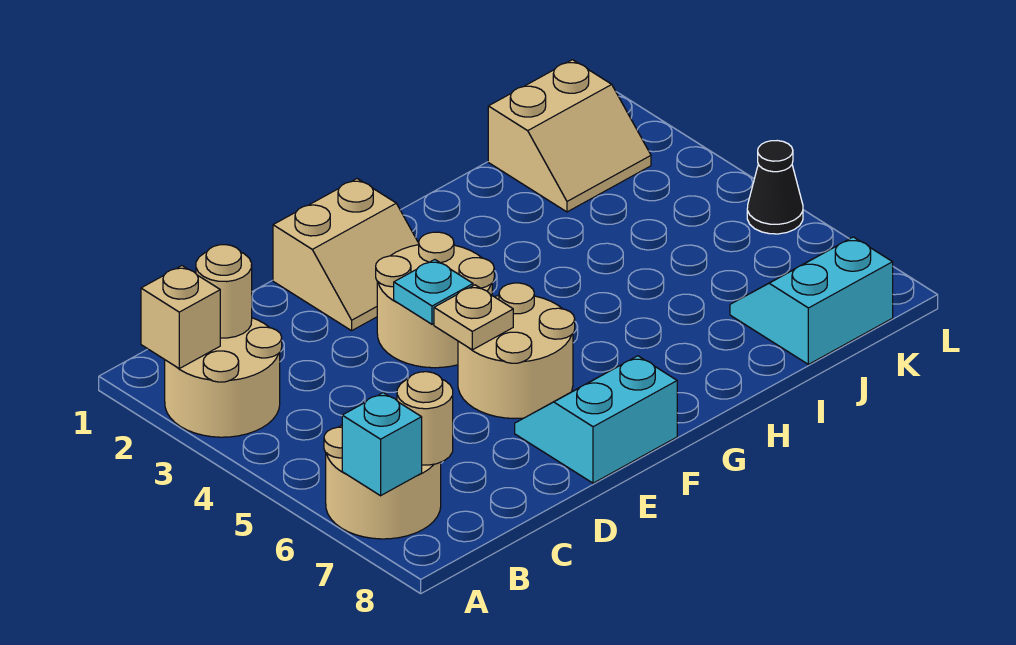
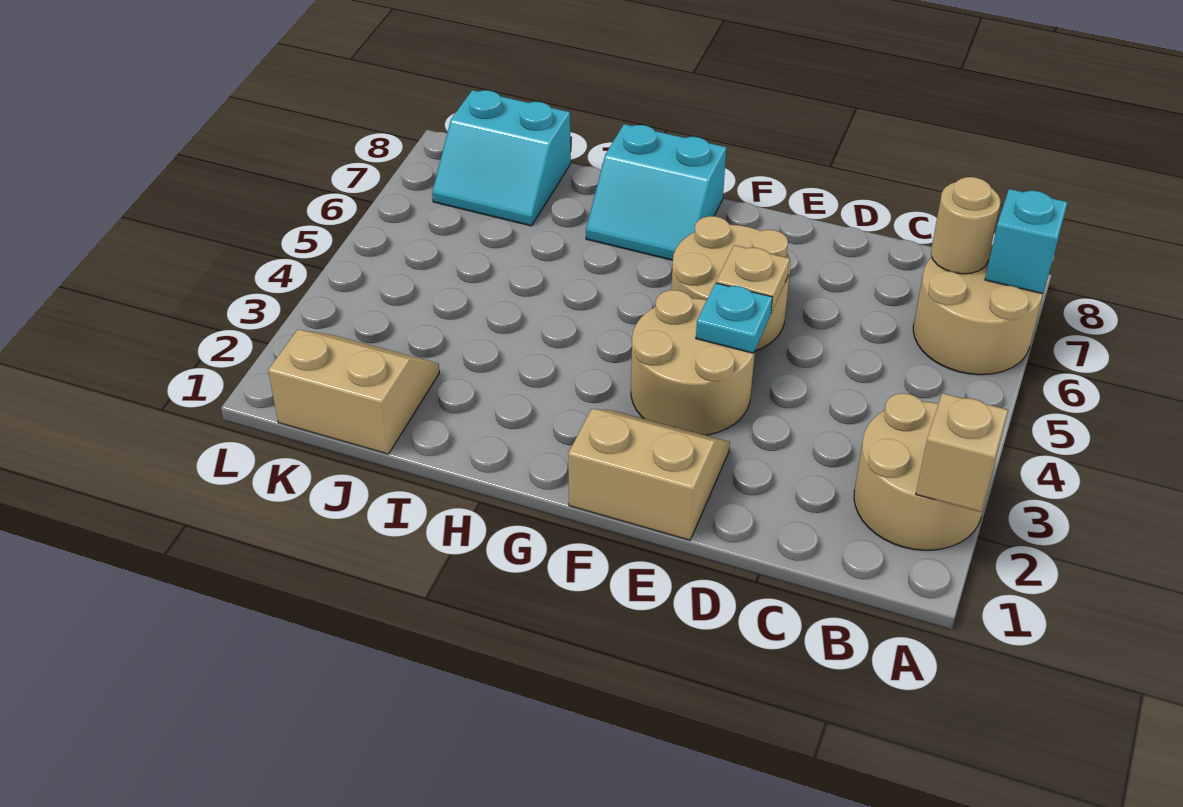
tan 1x1 round brick [196,245,252,338] -> none
cyan 2x2 slope [515,356,677,483] -> cyan 2x2 slope moved to [586,124,726,260]
black 1x1 cone [747,141,803,234] -> none

